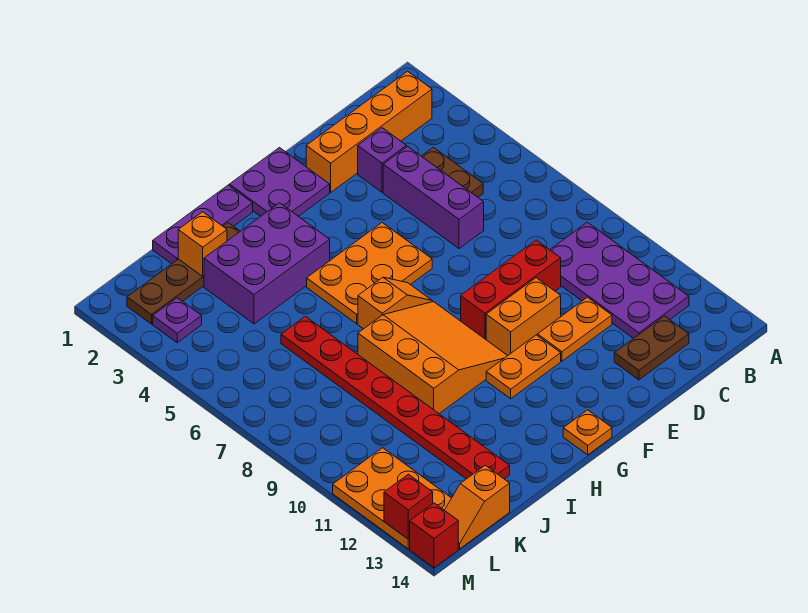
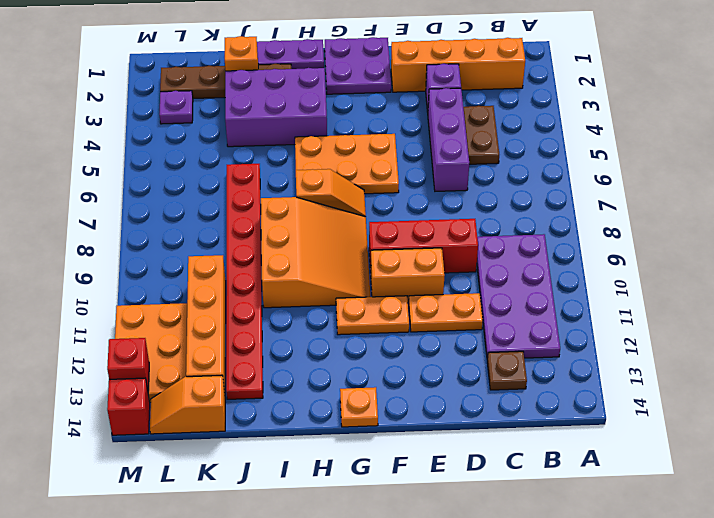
brown 1x2 plate [614,316,689,380] -> brown 1x1 plate [487,351,527,390]
none -> orange 1x4 brick [186,255,226,392]

